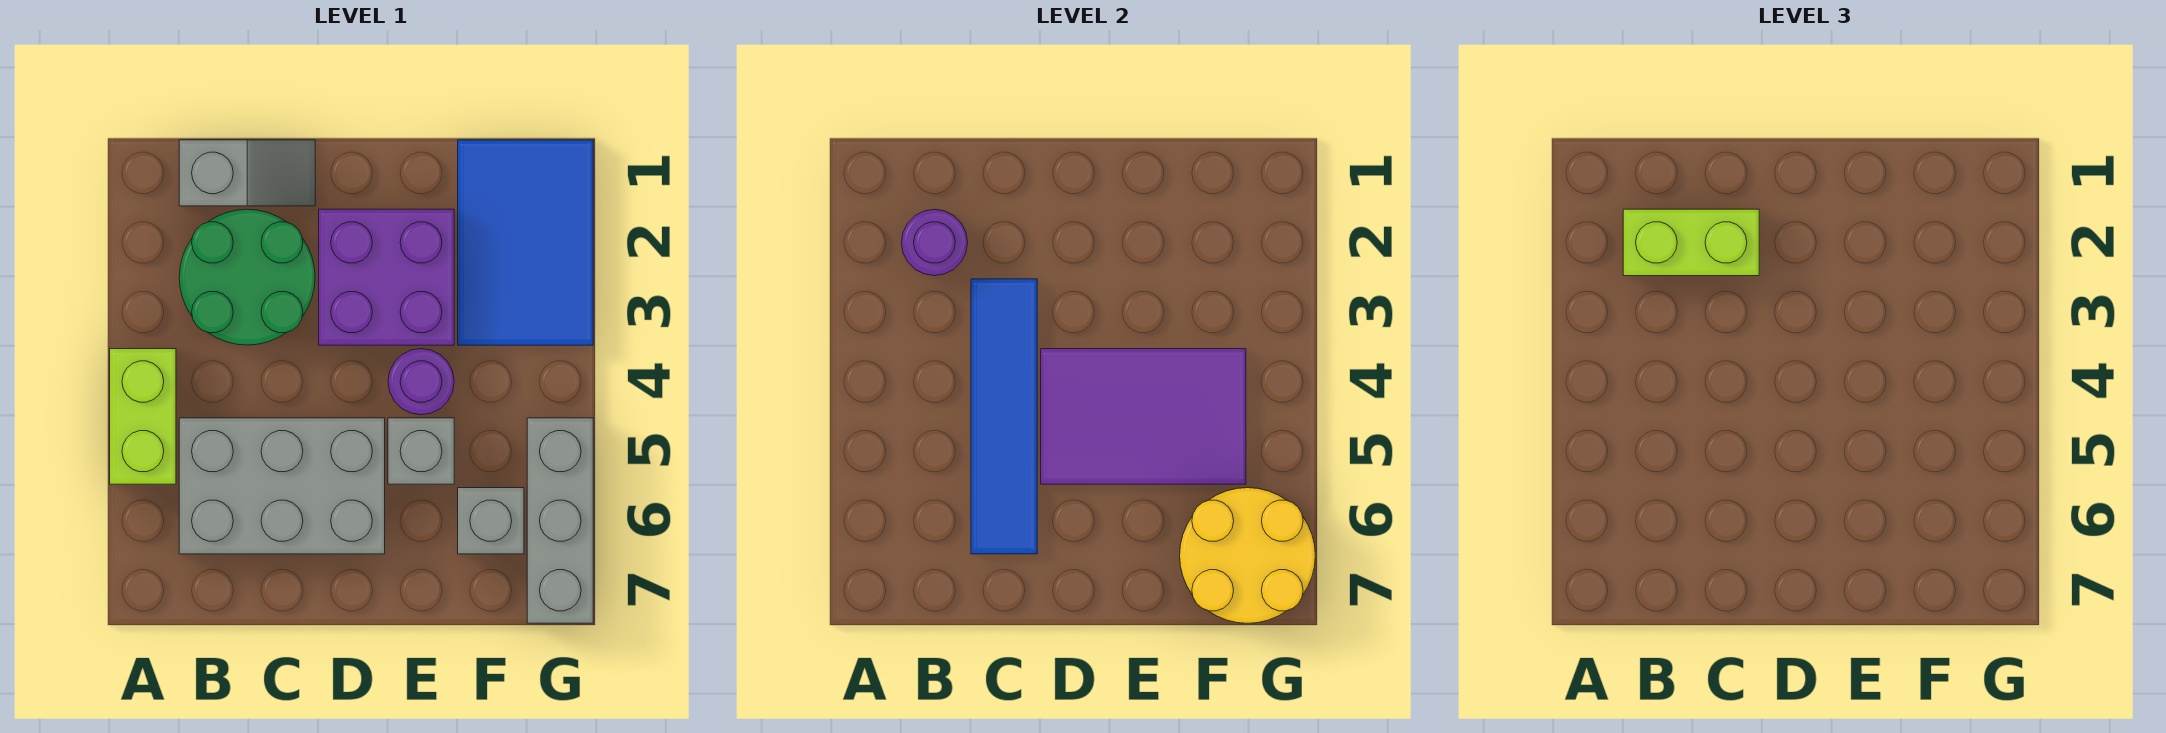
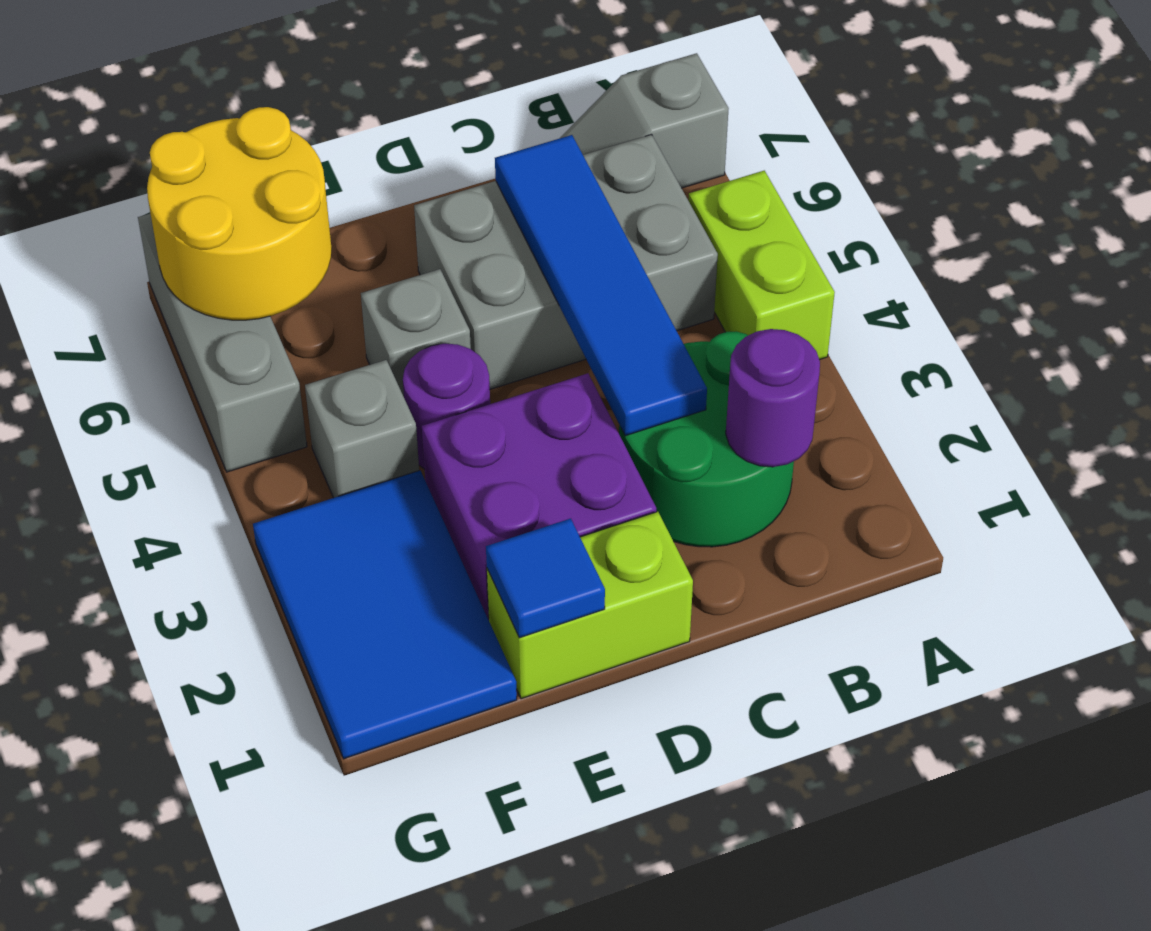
grey 1x2 slope [179,140,315,206] -> grey 1x2 slope moved to [560,53,729,188]
lime 1x2 brick [1623,209,1759,276] -> lime 1x2 brick moved to [487,512,693,699]
purple 2x3 tile [1041,349,1246,484] -> none
none -> blue 1x1 tile [486,518,605,638]
grey 1x1 brick [458,488,524,554] -> grey 1x1 brick moved to [305,360,419,498]

